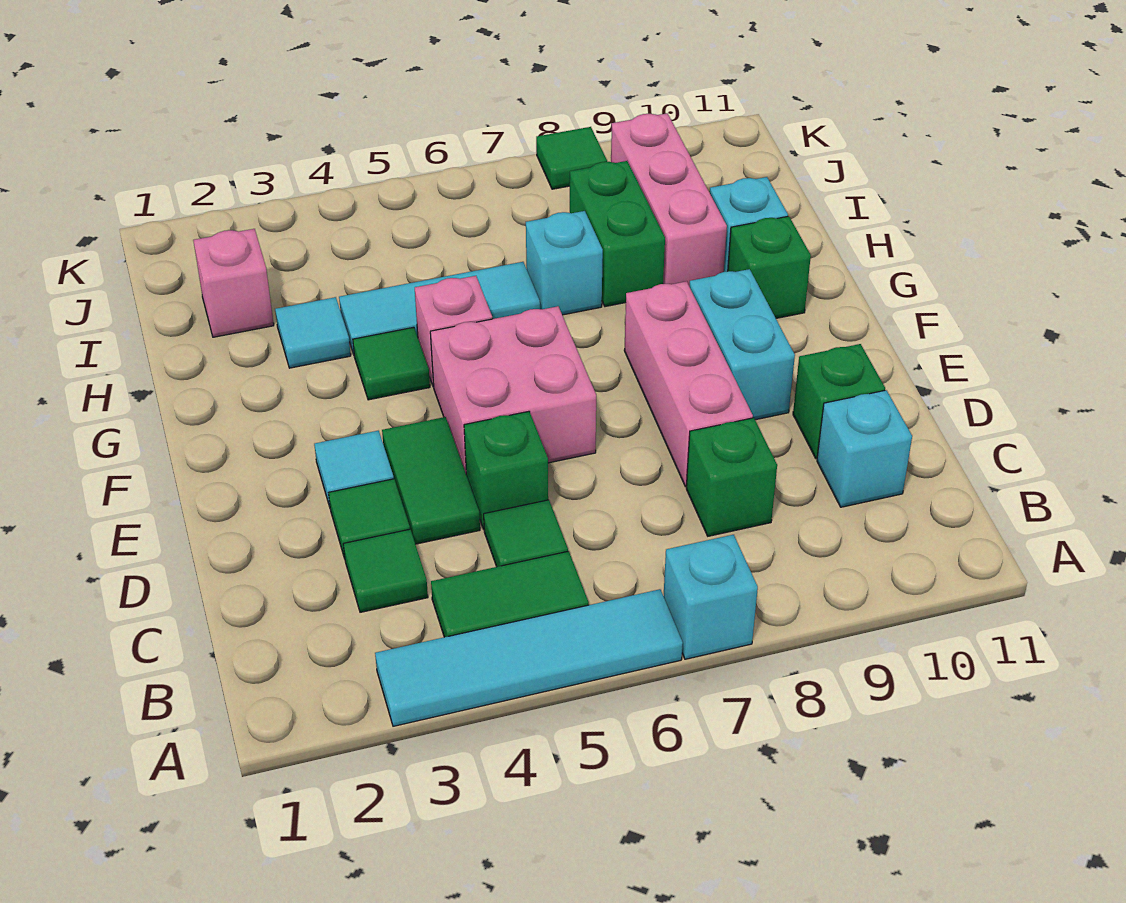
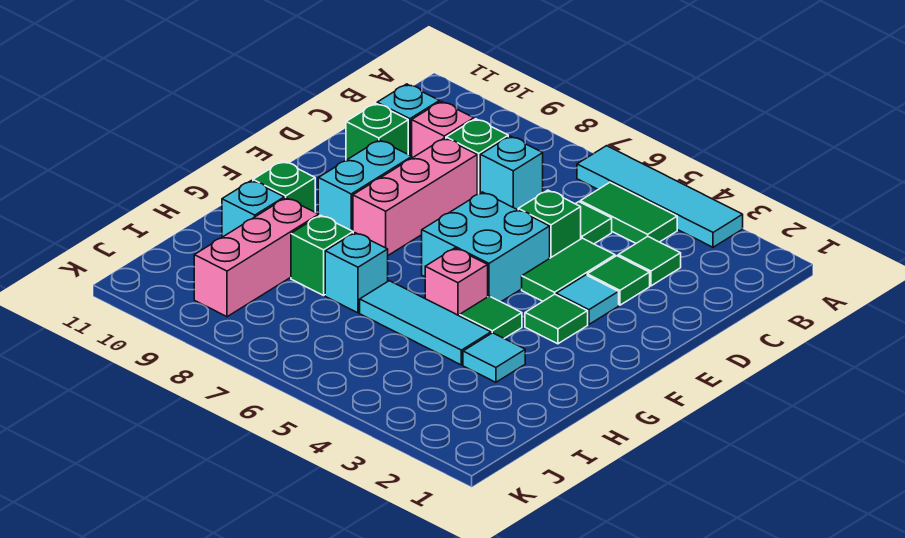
cyan 1x1 brick [664,535,758,659] -> cyan 1x1 brick moved to [480,136,543,210]
pink 2x2 brick [430,306,596,472] -> cyan 2x2 brick [422,192,550,302]
green 1x2 brick [570,161,665,307] -> green 1x1 brick [291,215,353,295]
pink 1x1 brick [193,229,274,337] -> pink 1x1 brick moved to [412,101,474,158]
green 1x1 tile [536,127,607,189] -> green 1x1 tile moved to [525,294,588,344]

